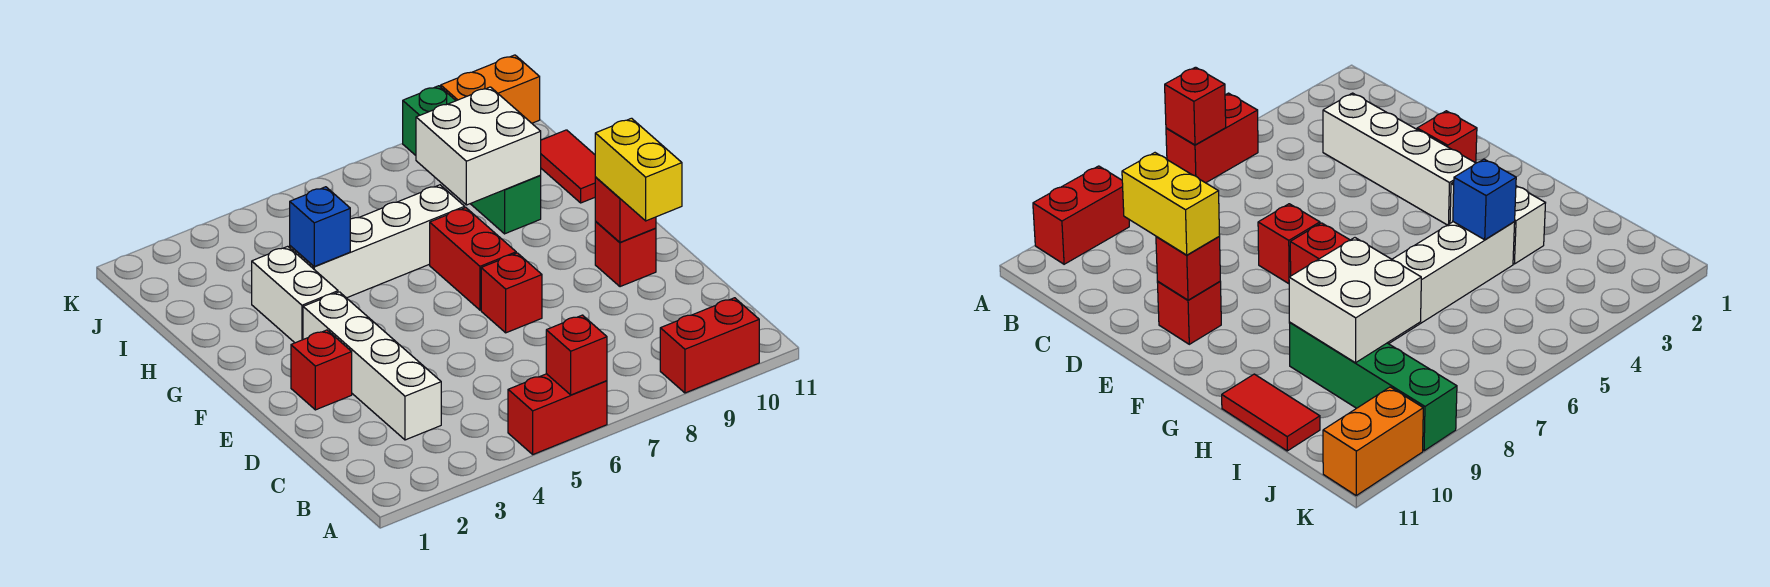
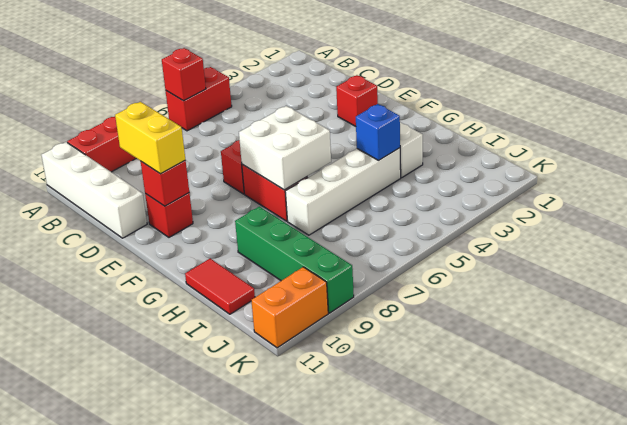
white 1x4 brick [303,292,441,440] -> white 1x4 brick moved to [41,142,147,238]
white 2x2 brick [416,87,541,205] -> white 2x2 brick moved to [239,106,331,190]

